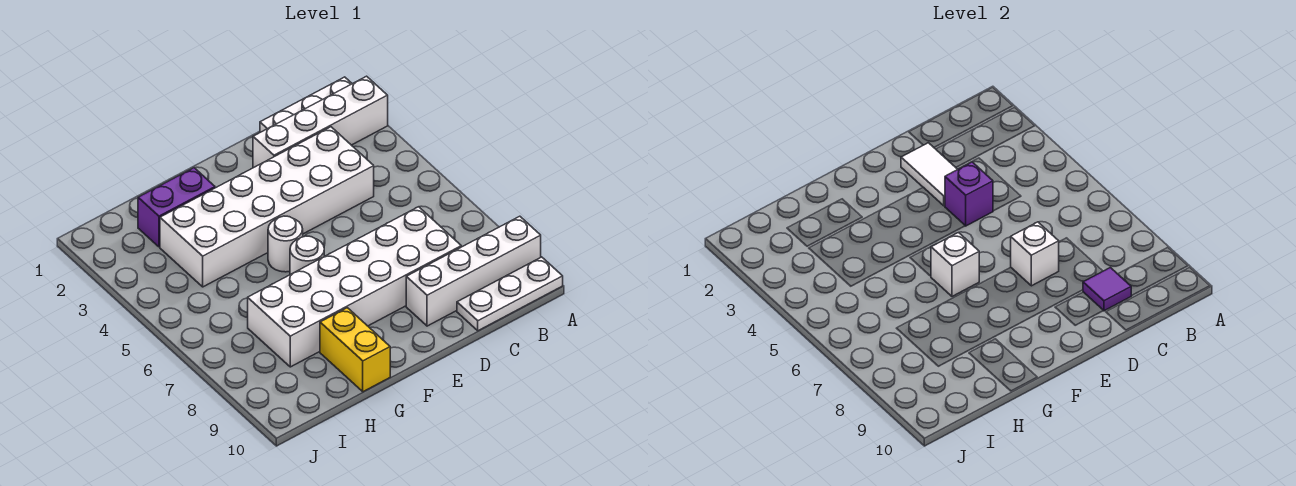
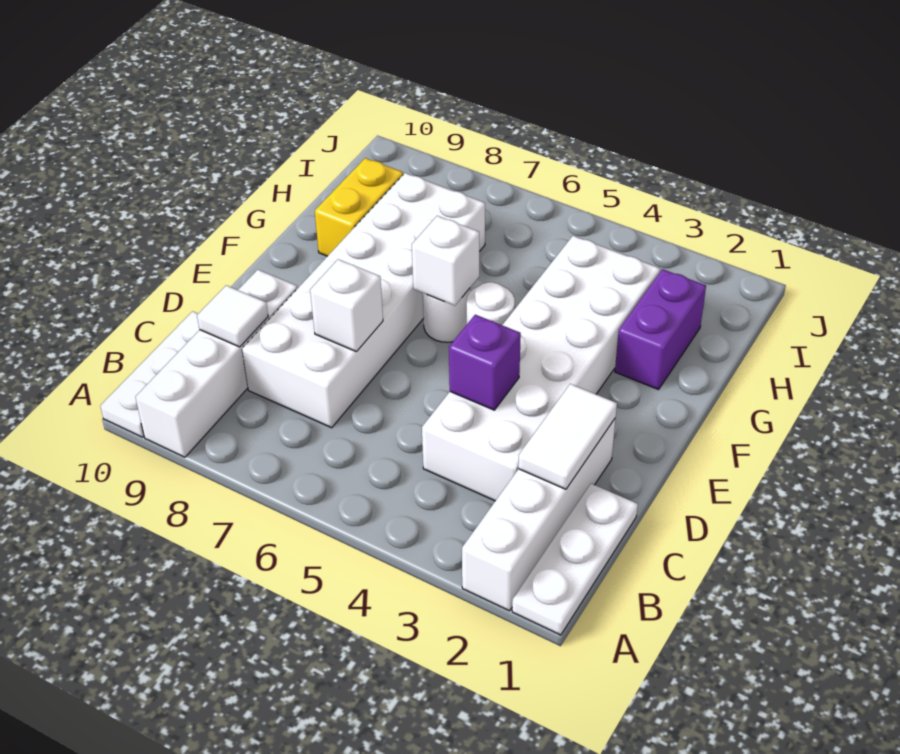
purple 1x1 tile [1083,268,1131,311] -> white 1x1 tile [197,285,268,347]
white 1x2 tile [901,143,958,206] -> white 1x2 tile turned to [518,384,617,489]
yellow 1x2 brick [320,308,390,392] -> yellow 1x2 brick turned to [315,158,403,256]

